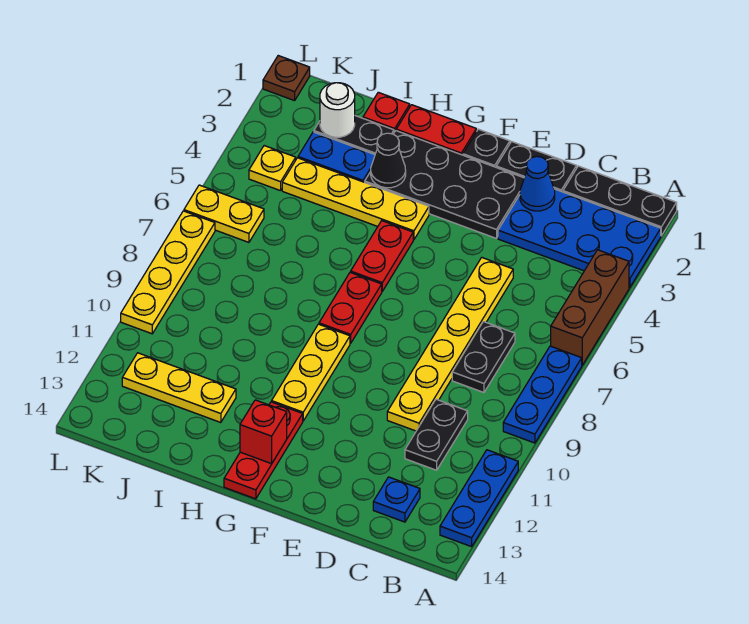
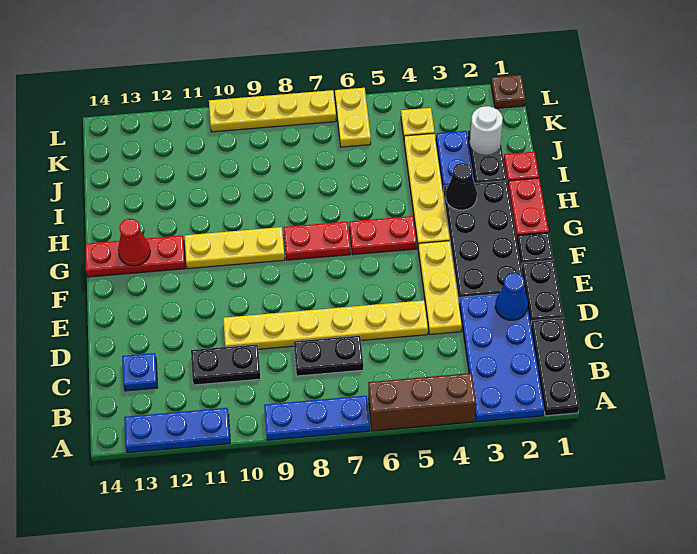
red 1x1 brick [240,400,287,464] -> red 1x1 cone [118,219,150,266]
yellow 1x3 plate [122,353,236,423] -> yellow 1x3 plate moved to [418,241,462,334]

